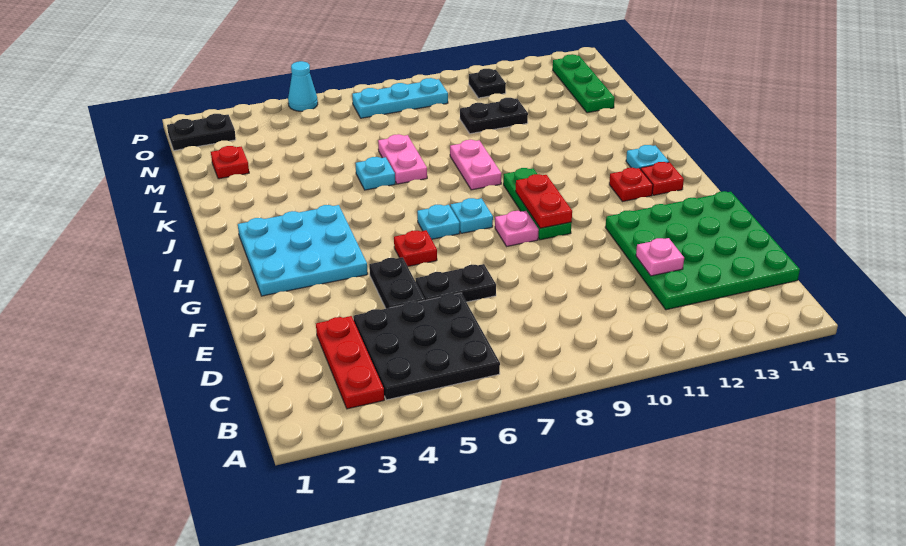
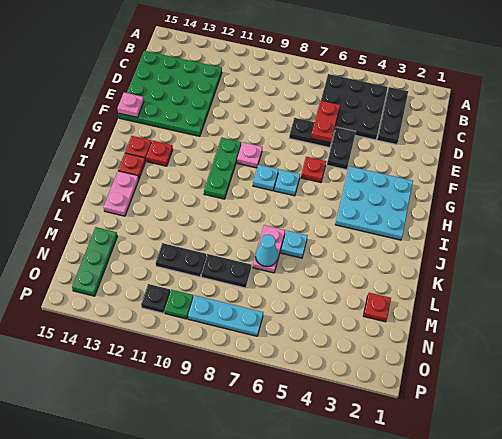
red 1x3 plate [316,316,384,409] -> black 1x3 plate [377,87,408,145]
pink 1x1 plate [636,238,684,276] -> pink 1x1 plate moved to [117,92,144,118]
red 1x2 plate [516,174,572,228] -> red 1x2 plate moved to [311,101,340,143]
cyan 1x1 plate [626,145,669,169] -> red 1x1 plate [118,153,145,179]
pink 1x2 plate [450,140,502,190] -> pink 1x2 plate moved to [104,171,139,216]
black 1x2 plate [167,114,236,151] -> black 1x2 plate moved to [201,254,252,288]
none -> green 1x1 plate [164,290,193,319]
cyan 1x1 cone [288,61,318,111] -> cyan 1x1 cone moved to [256,235,278,267]

